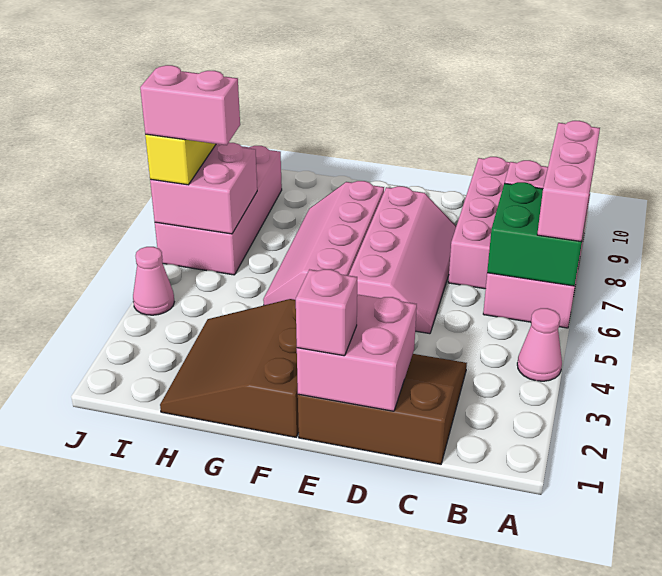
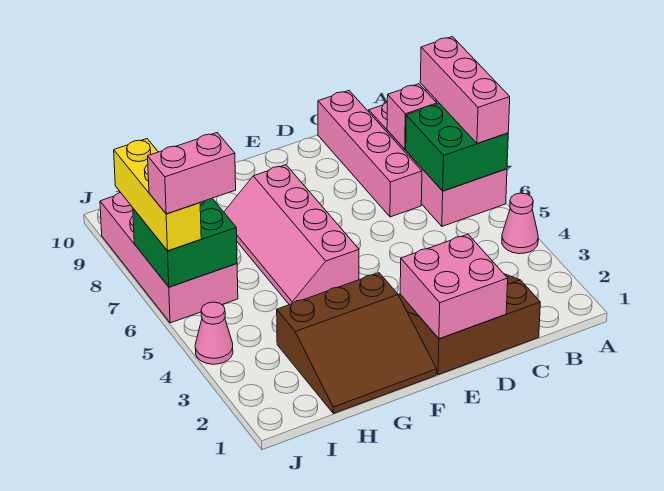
pink 2x4 slope [349,186,456,334] -> none
pink 1x1 brick [296,269,357,356] -> none
brown 3x3 slope [160,299,299,437] -> brown 3x3 slope turned to [277,273,437,413]
pink 2x2 brick [150,143,257,234] -> green 2x2 brick [133,199,237,287]

